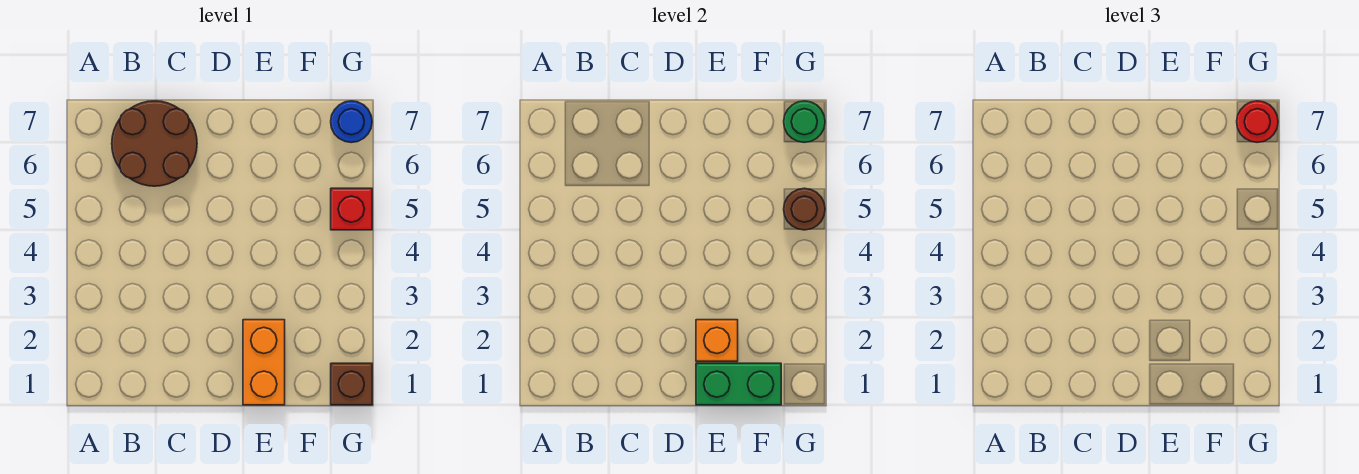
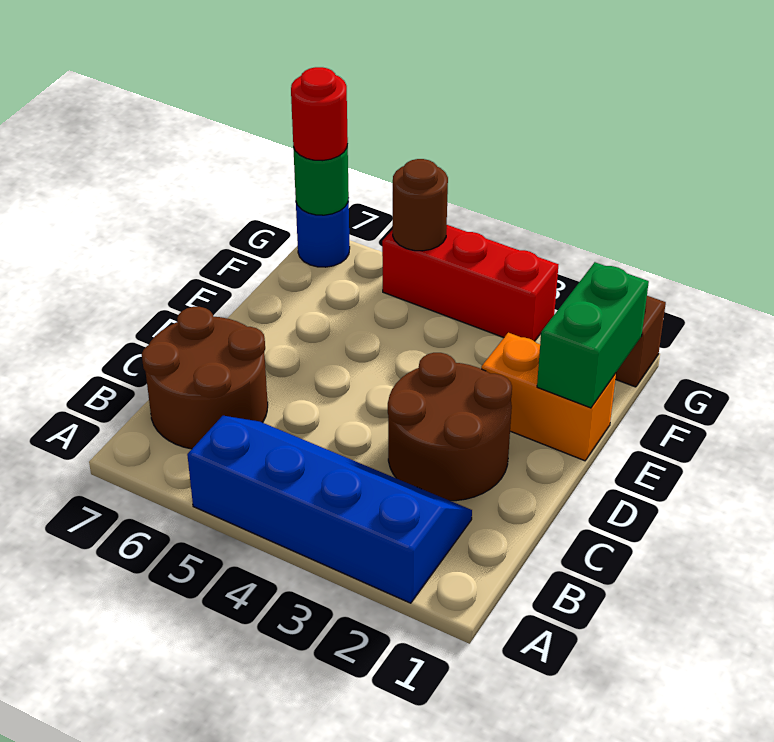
none -> blue 2x4 slope [187,416,472,603]
none -> brown 2x2 round brick [388,353,512,501]
orange 1x1 brick [696,320,738,361] -> none
red 1x1 brick [331,188,372,230] -> red 1x3 brick [382,225,558,341]

